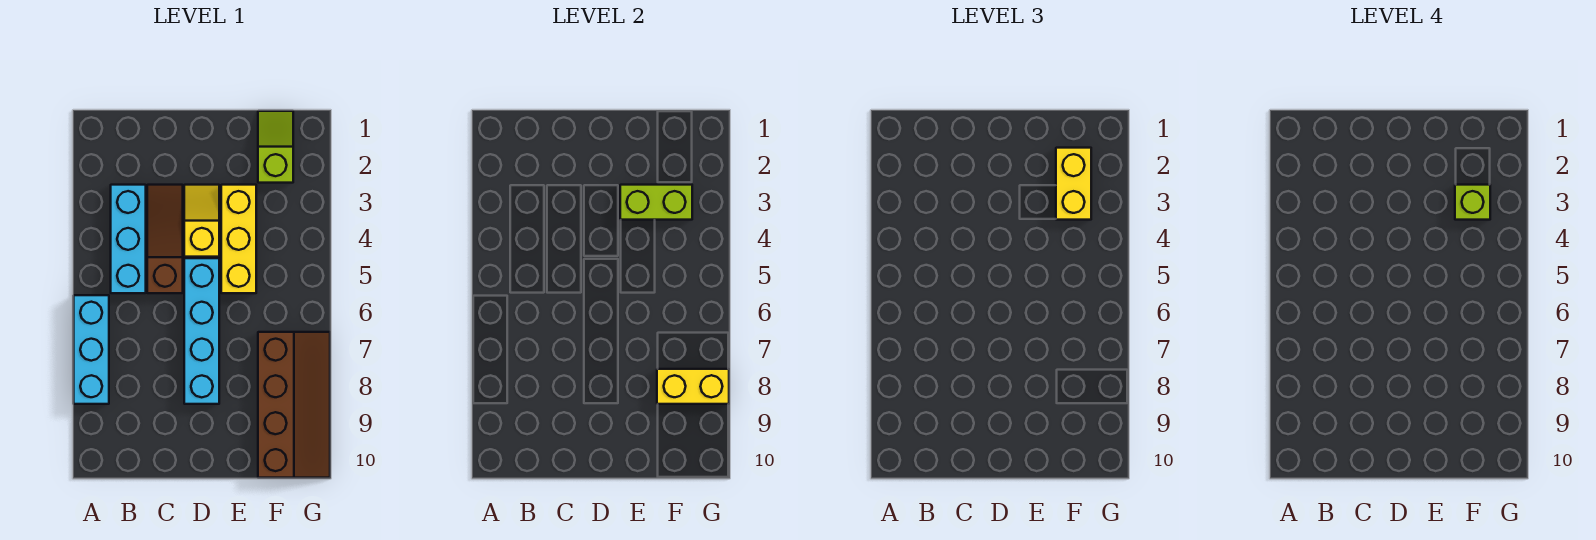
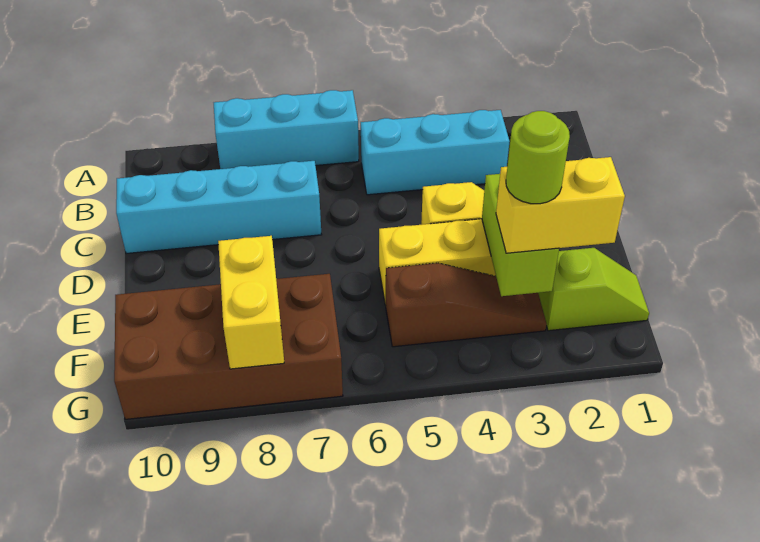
brown 1x3 slope [147,185,183,293] -> brown 1x3 slope moved to [386,263,547,347]
cyan 1x4 brick [184,258,219,404] -> cyan 1x4 brick moved to [116,161,322,254]
lime 1x1 brick [1455,185,1490,220] -> lime 1x1 round brick [506,111,570,204]
brown 2x4 slope [258,332,330,478] -> brown 2x4 brick [114,274,343,419]

